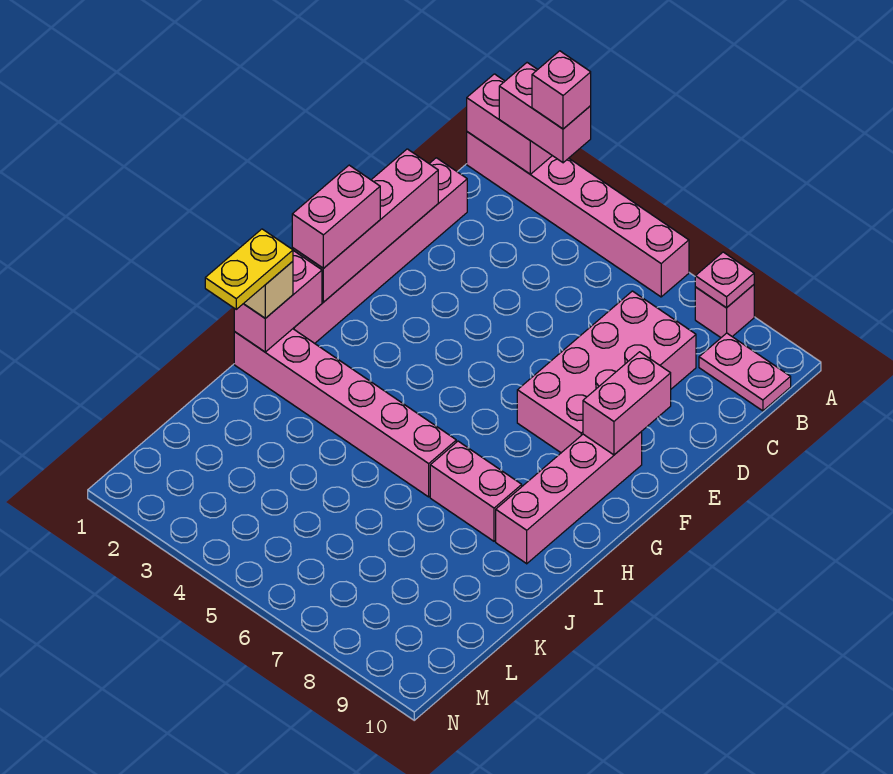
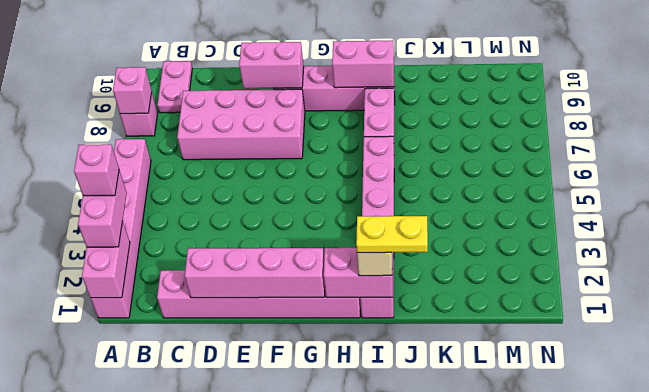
pink 1x1 plate [695,252,754,308] -> pink 1x1 brick [113,67,152,114]
pink 1x2 brick [292,165,380,268] -> pink 1x2 brick moved to [332,40,394,88]

